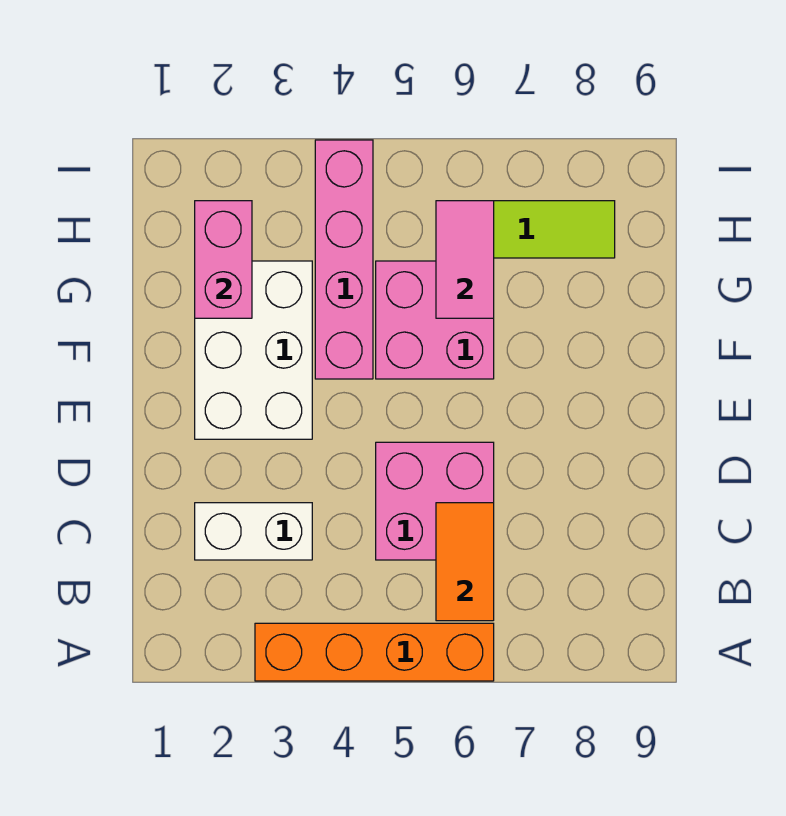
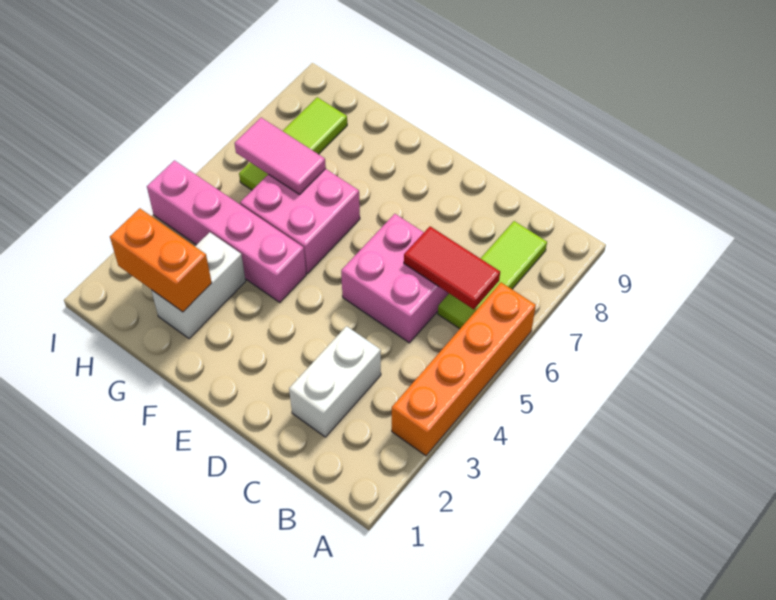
none -> lime 1x3 tile [438,221,547,329]
orange 1x2 tile [436,503,494,621] -> red 1x2 tile [404,226,500,309]
white 2x3 brick [195,261,312,439] -> white 1x2 brick [151,232,246,339]
pink 1x2 brick [195,201,252,318] -> orange 1x2 brick [110,208,212,312]

